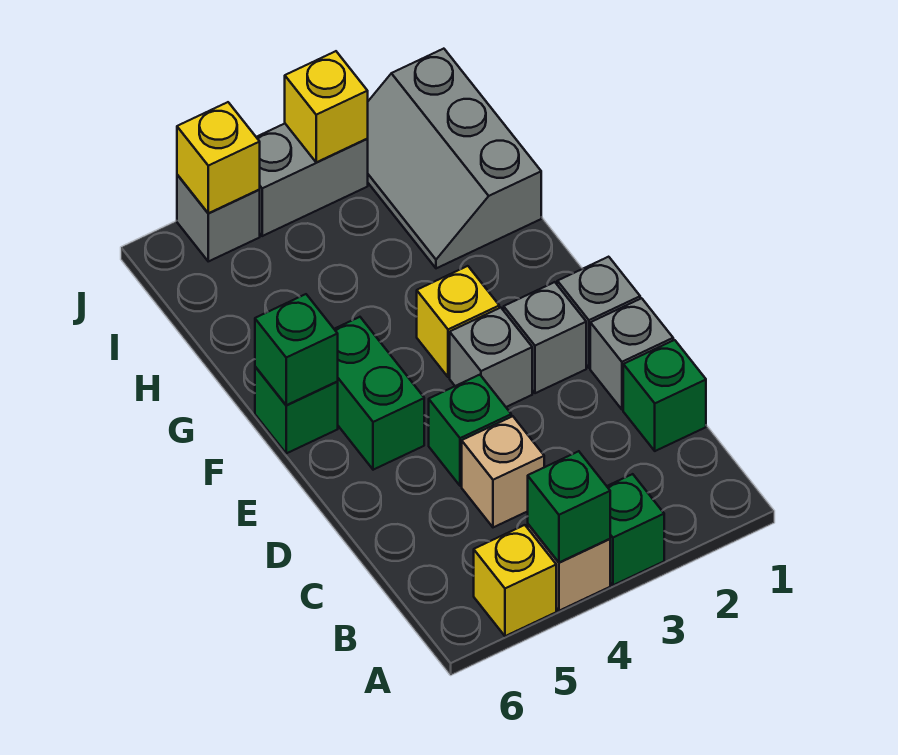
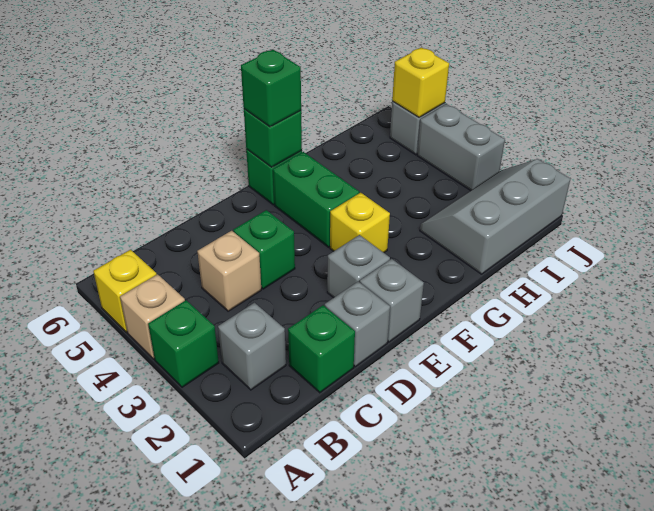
green 1x1 brick [528,451,610,562] -> green 1x1 brick moved to [241,50,301,127]
grey 1x1 brick [450,308,532,407] -> grey 1x1 brick moved to [218,303,286,390]
green 1x2 brick [334,317,424,470] -> green 1x2 brick turned to [273,152,359,247]
yellow 1x1 brick [285,51,368,162] -> none

